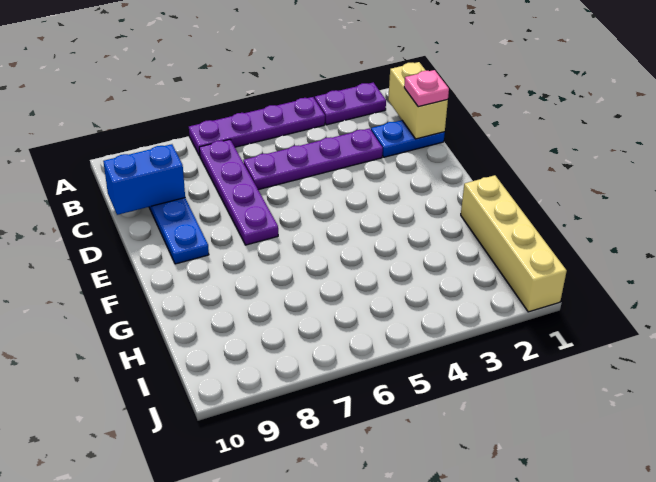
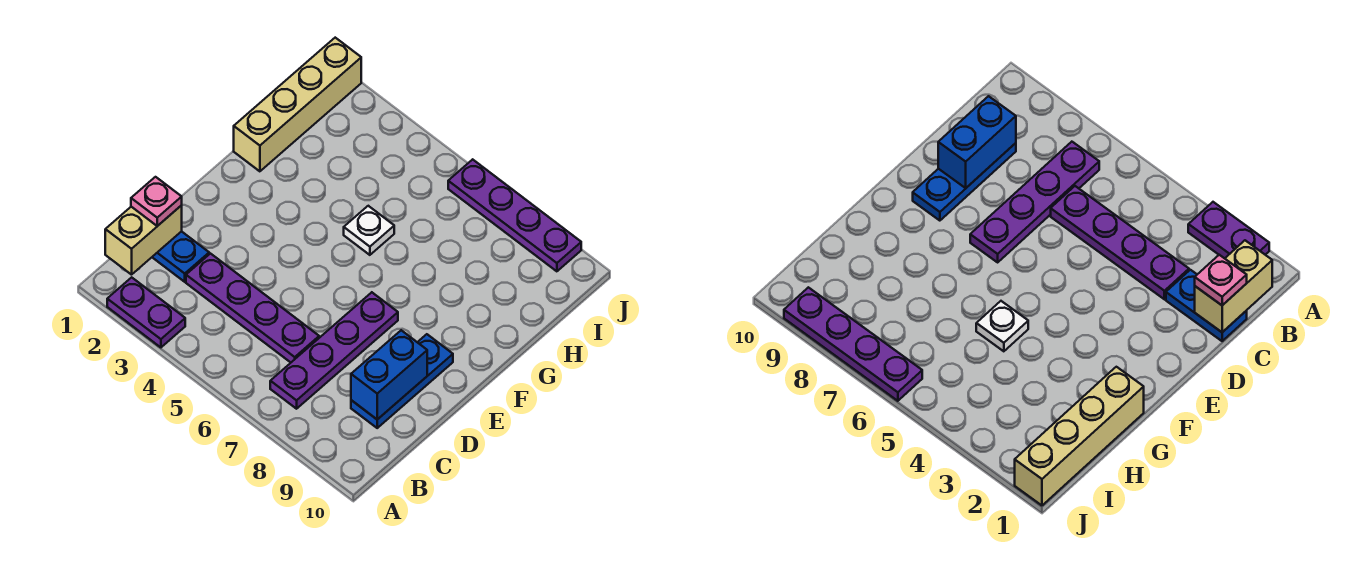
purple 1x4 plate [189,97,325,156] -> purple 1x4 plate moved to [448,159,581,271]
blue 1x2 brick [103,144,185,215] -> blue 1x2 brick turned to [351,330,427,419]
none -> white 1x1 plate [344,206,394,255]

